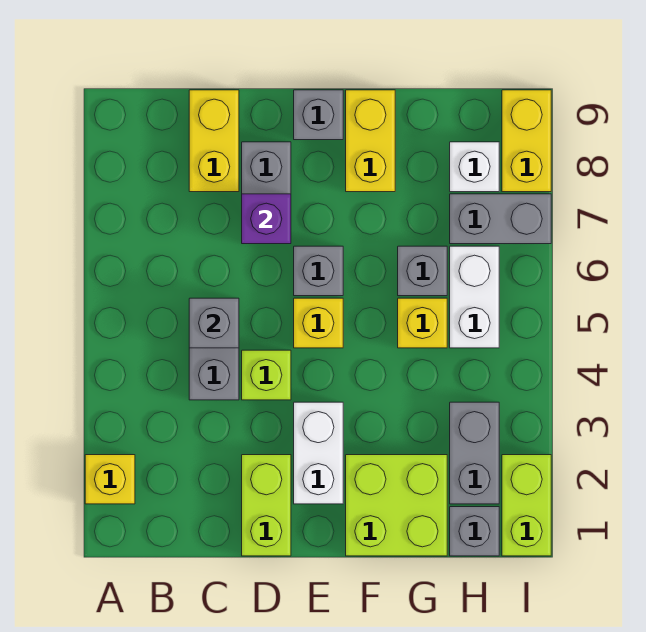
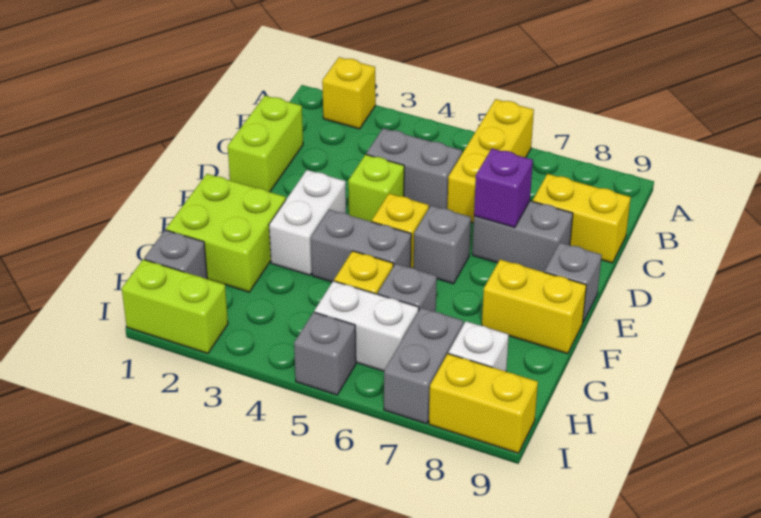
none -> yellow 1x3 brick [447,99,534,223]
grey 1x1 brick [189,298,239,348] -> grey 1x1 brick moved to [294,312,356,395]
lime 1x2 brick [242,455,291,556] -> lime 1x2 brick turned to [228,96,303,192]
white 1x2 brick [294,402,343,504] -> white 1x2 brick turned to [269,170,346,275]
grey 1x2 brick [450,402,499,504] -> grey 1x2 brick moved to [311,210,411,282]

